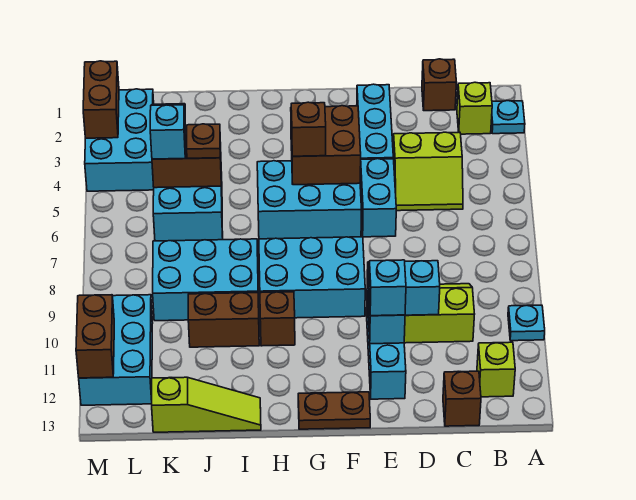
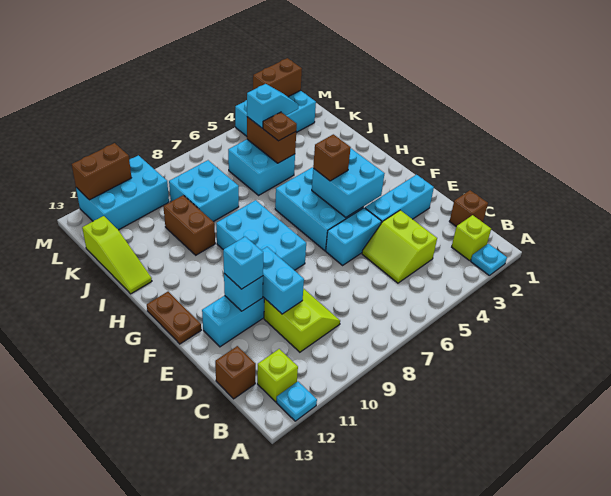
cyan 1x1 plate [508,305,545,341] -> cyan 1x1 plate moved to [276,381,317,421]
brown 2x2 brick [291,106,361,185] -> cyan 2x2 brick [312,148,385,217]
brown 1x1 brick [260,292,295,346] -> none
cyan 2x3 brick [153,239,259,321] -> cyan 2x2 brick [169,160,239,222]

